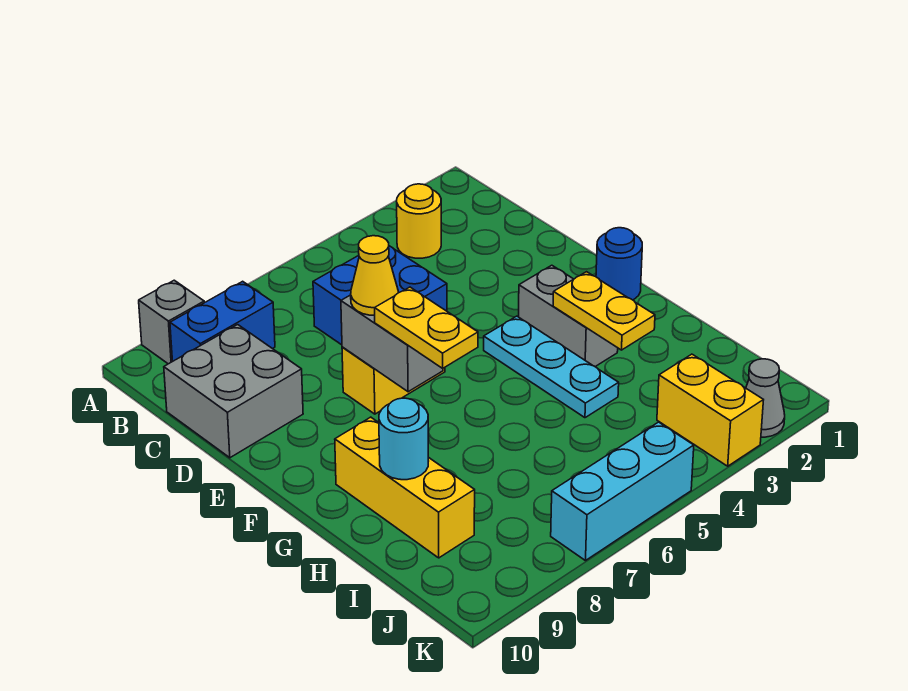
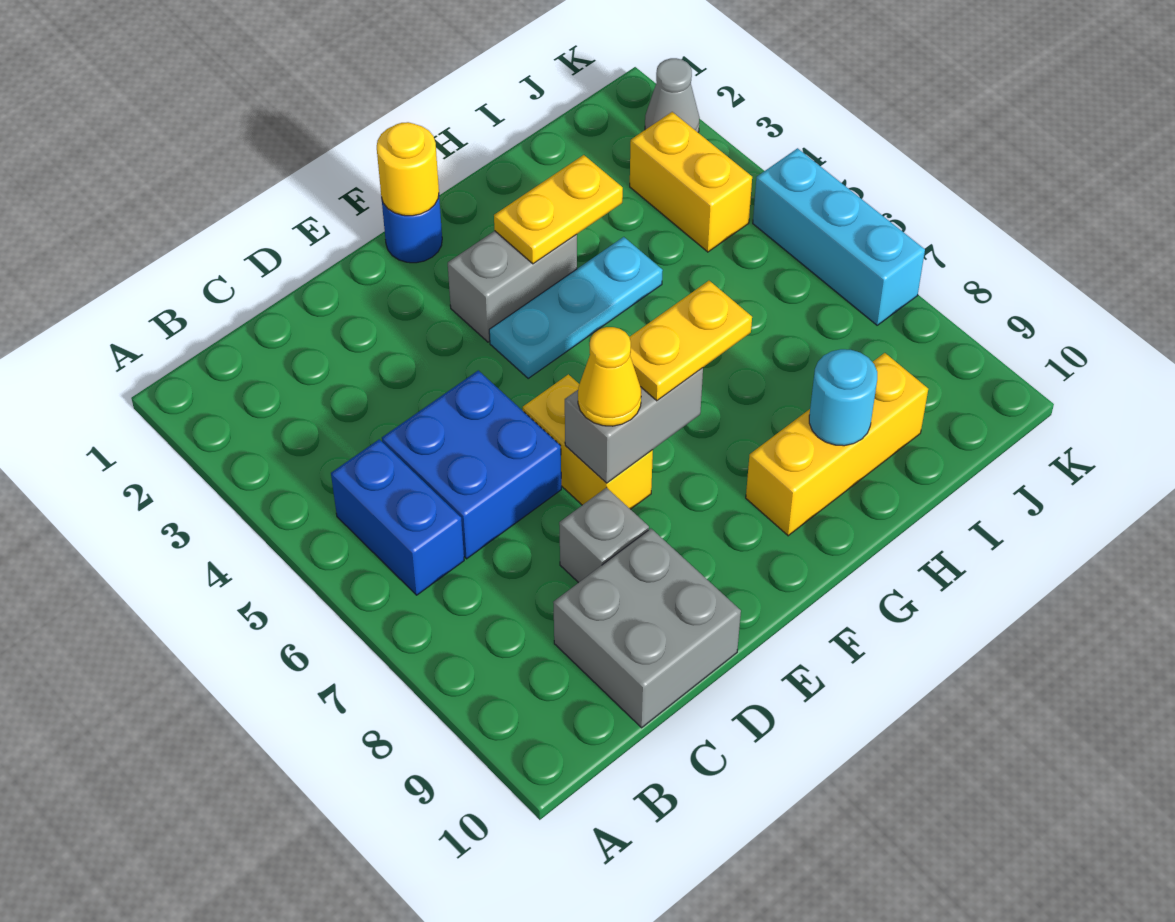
grey 1x1 brick [139,280,204,364] -> grey 1x1 brick moved to [559,487,649,583]
yellow 1x1 round brick [397,184,441,258] -> yellow 1x1 round brick moved to [377,122,439,216]
blue 1x2 brick [170,281,275,361] -> blue 1x2 brick moved to [331,439,464,595]
yellow 1x2 brick [657,354,763,466] -> yellow 1x2 brick turned to [630,112,752,252]

